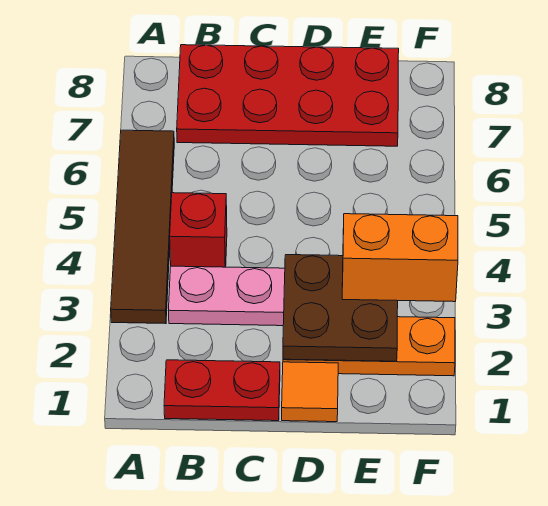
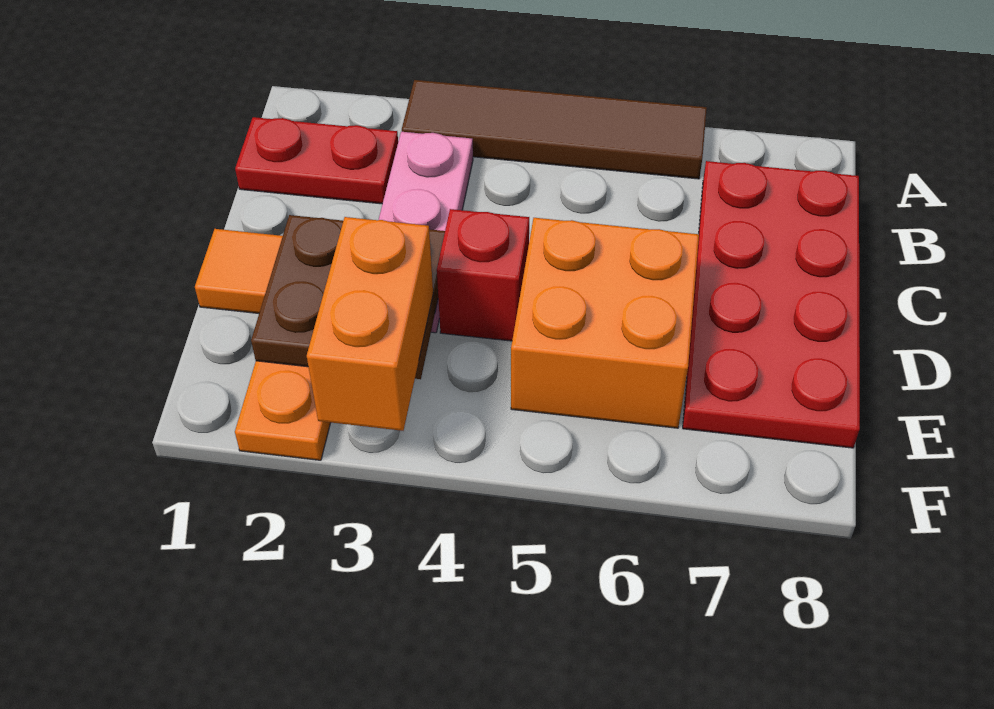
red 1x2 plate [164,360,280,421] -> red 1x2 plate turned to [235,117,398,204]
red 1x1 brick [170,193,227,267] -> red 1x1 brick moved to [437,209,529,341]
none -> orange 2x2 brick [511,218,699,428]

